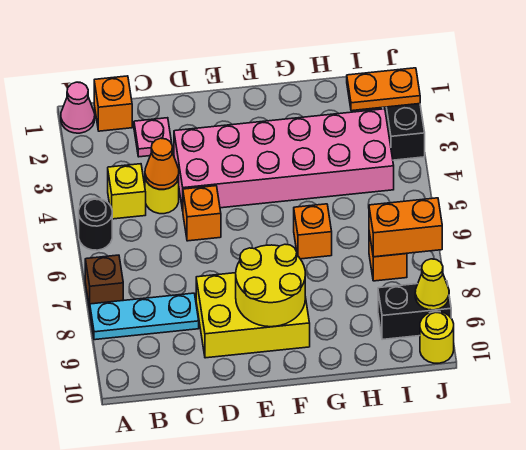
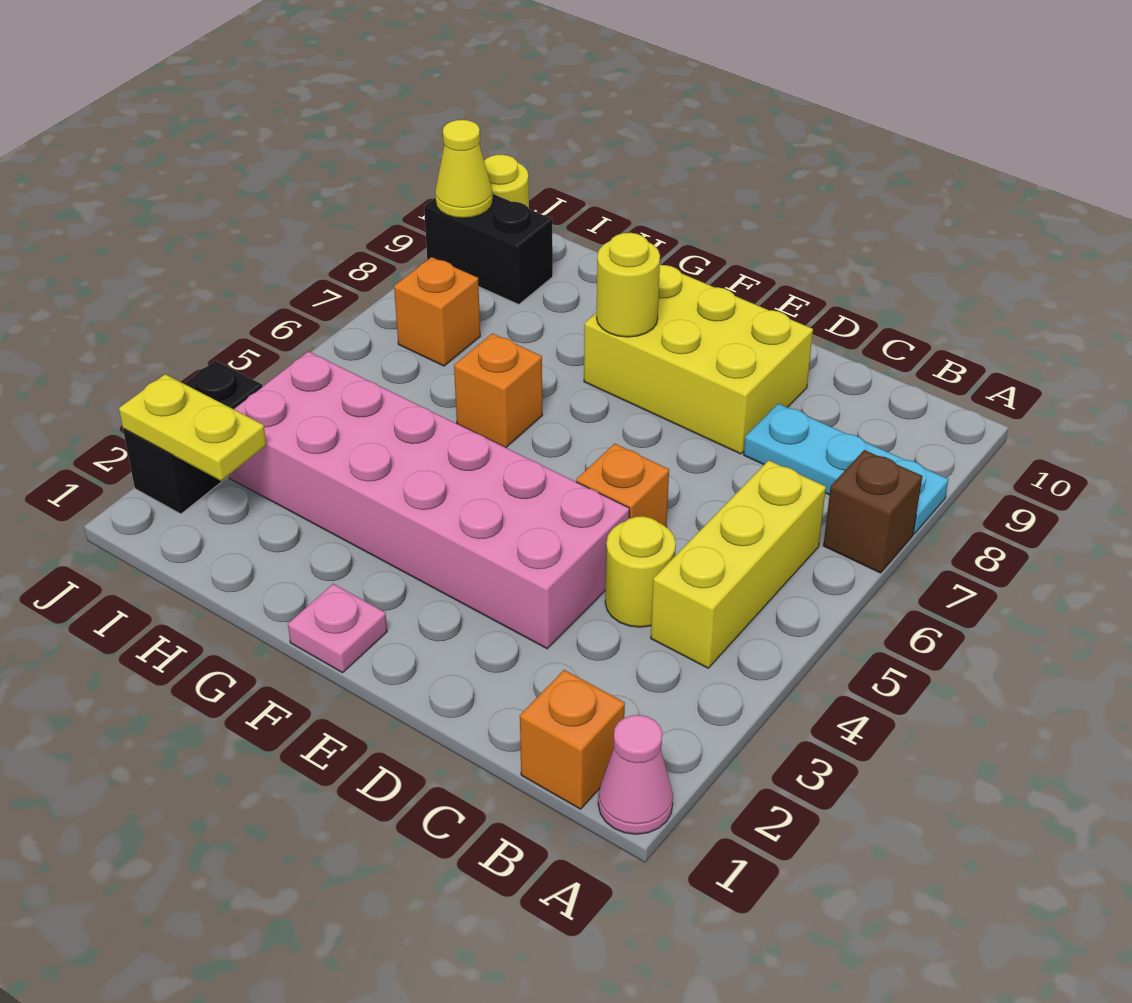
black 1x1 round brick [79,198,112,250] -> none
yellow 1x1 brick [108,164,146,219] -> yellow 1x3 brick [651,460,826,668]
pink 1x1 plate [134,118,172,157] -> pink 1x1 plate moved to [288,584,387,673]
orange 1x1 cone [145,138,179,189] -> none
yellow 2x2 round brick [236,244,305,327] -> yellow 1x1 round brick [597,233,660,337]
orange 1x2 plate [347,68,420,111] -> yellow 1x2 plate [119,374,266,481]
orange 1x2 brick [369,198,442,257] -> none

